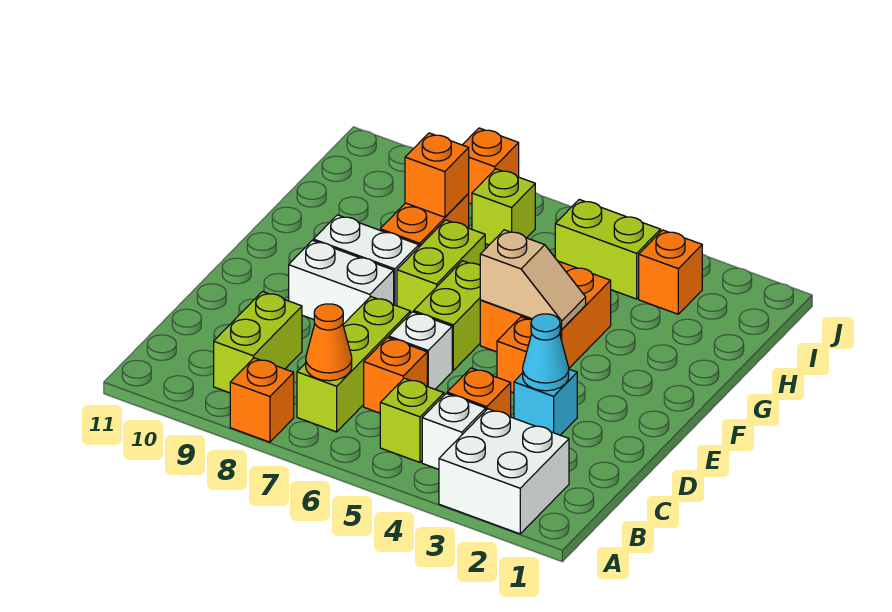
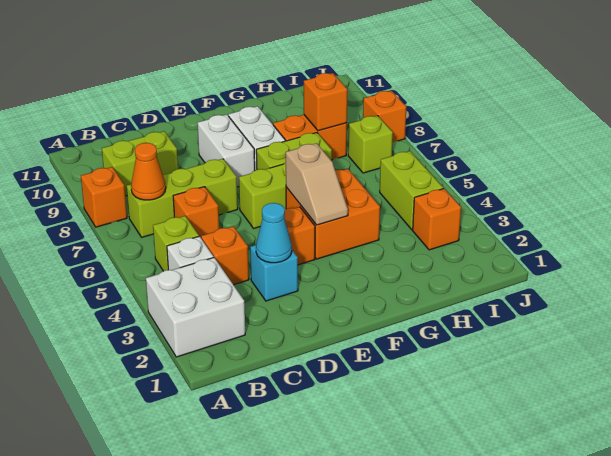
white 1x1 brick [389,312,452,389] -> none

